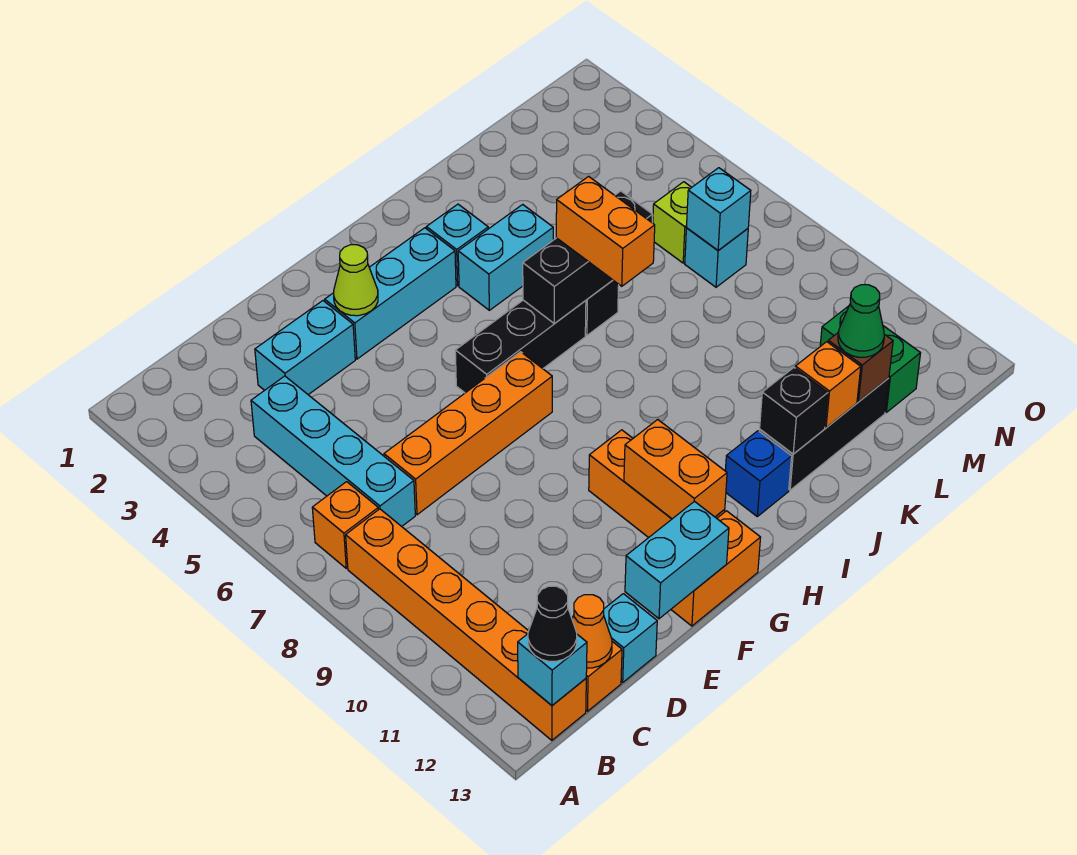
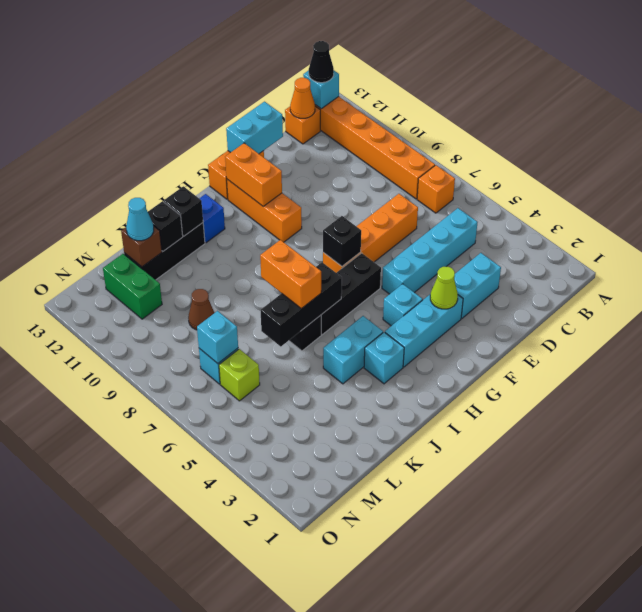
cyan 1x4 brick [251,376,415,526] -> cyan 1x4 brick turned to [382,208,478,294]
cyan 1x1 brick [604,594,657,682] -> cyan 1x1 brick moved to [383,284,423,326]
none -> black 1x1 brick [323,216,361,266]
orange 1x1 brick [795,342,861,428] -> black 1x1 brick [148,201,183,251]
none -> brown 1x1 cone [188,289,214,330]
green 1x1 cone [838,285,884,357] -> cyan 1x1 cone [126,198,154,241]

